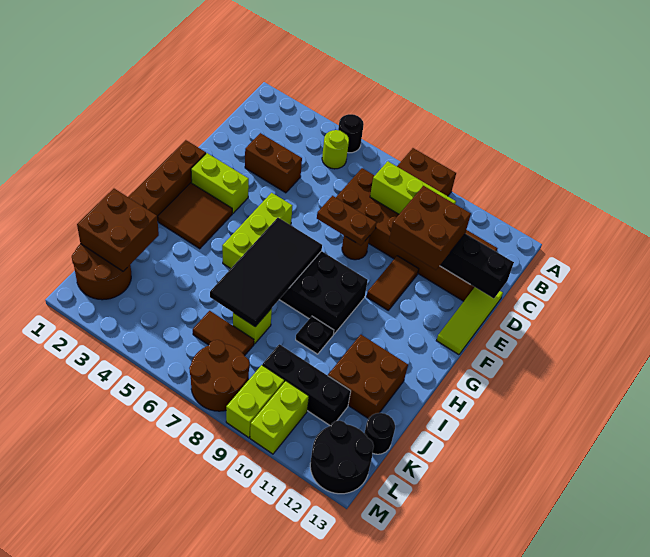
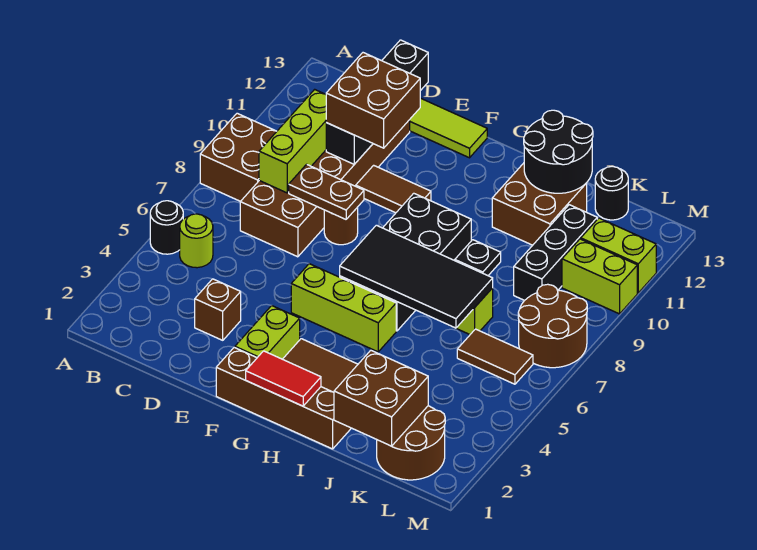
brown 1x2 brick [245,133,302,193] -> brown 1x1 brick [195,279,241,340]
brown 1x2 plate [317,196,377,245] -> brown 1x2 plate turned to [289,164,364,219]
none -> red 1x2 tile [246,351,321,406]
brown 1x2 tile [193,311,254,356] -> brown 1x2 tile turned to [457,329,533,384]
lime 1x2 brick [226,365,285,438] -> lime 1x2 brick moved to [581,218,656,293]
black 2x2 round brick [310,420,374,494] -> black 2x2 round brick moved to [524,110,593,193]

